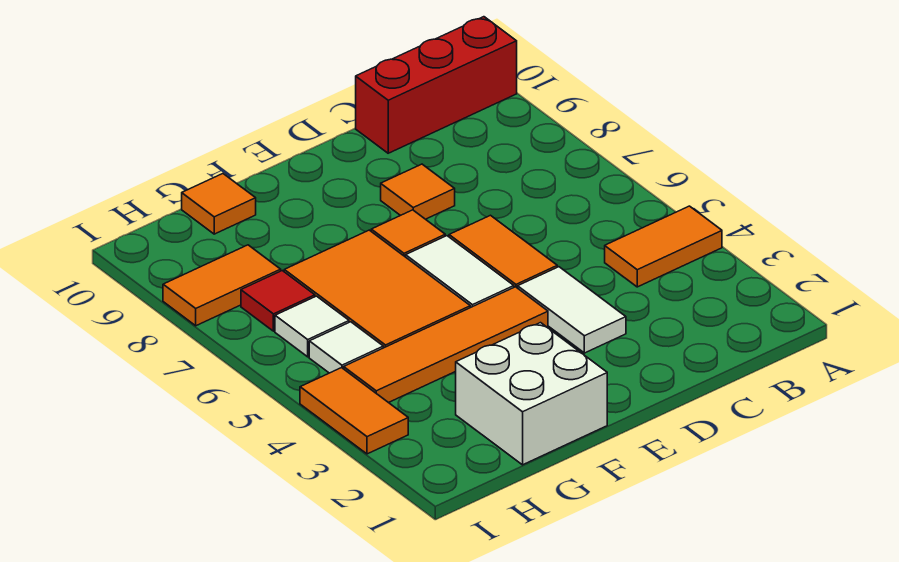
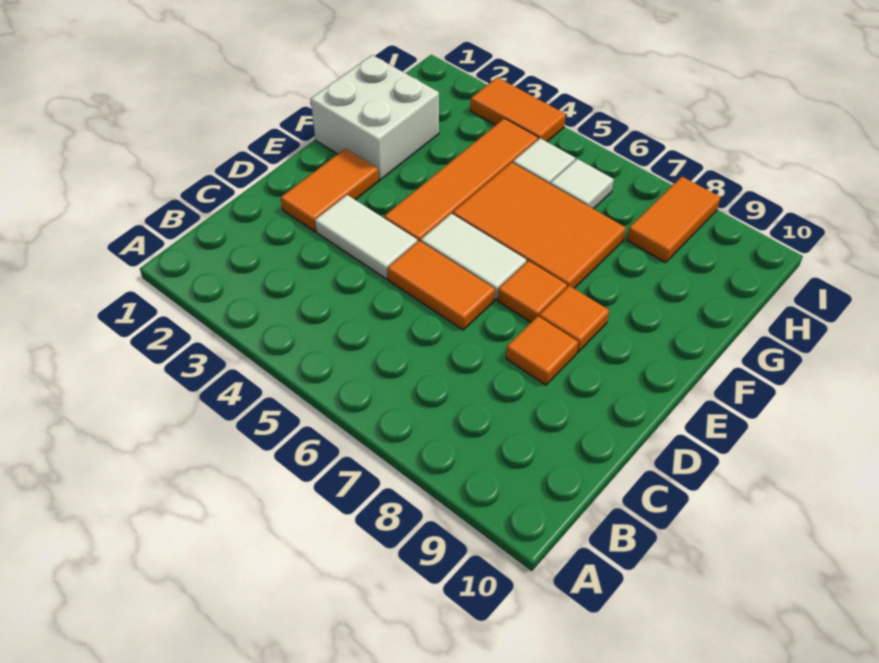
orange 1x2 tile [605,206,722,287] -> orange 1x2 tile moved to [281,149,379,231]
red 1x3 brick [356,17,517,153] -> none
orange 1x1 tile [182,174,256,234] -> orange 1x1 tile moved to [539,286,609,352]
red 1x1 tile [241,271,315,331] -> none

